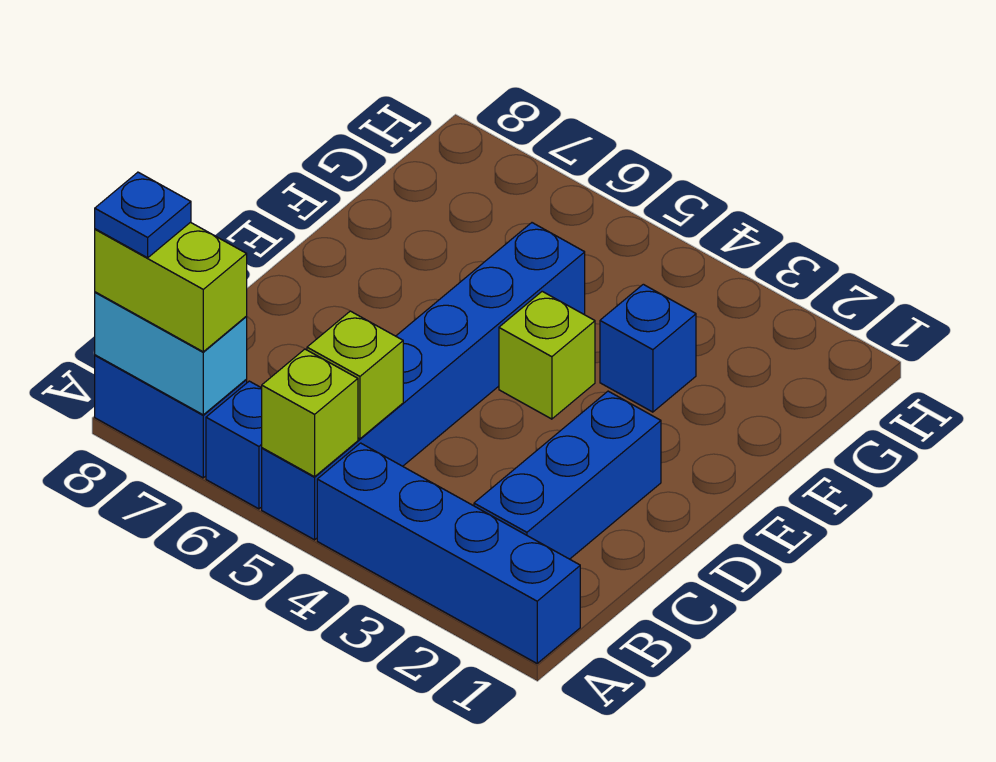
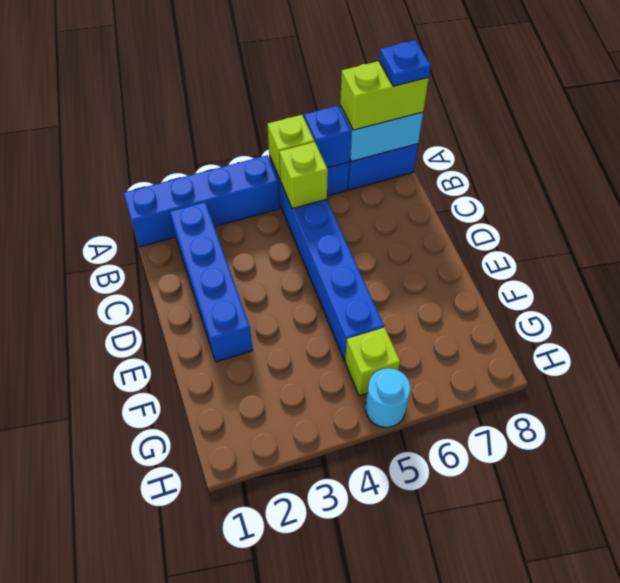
blue 1x3 brick [474,391,661,559] -> blue 1x4 brick [170,202,253,362]
lime 1x1 brick [499,291,595,419] -> lime 1x1 brick moved to [345,327,400,396]
blue 1x1 brick [600,284,696,412] -> blue 1x1 brick moved to [304,106,351,168]
none -> cyan 1x1 round brick [366,368,411,428]

